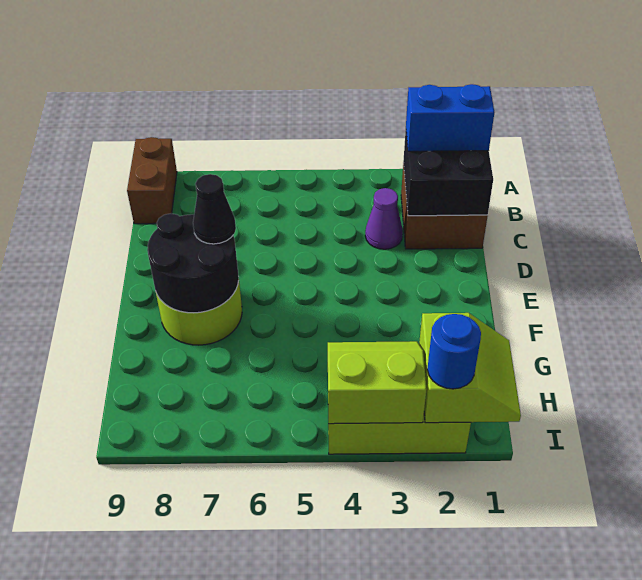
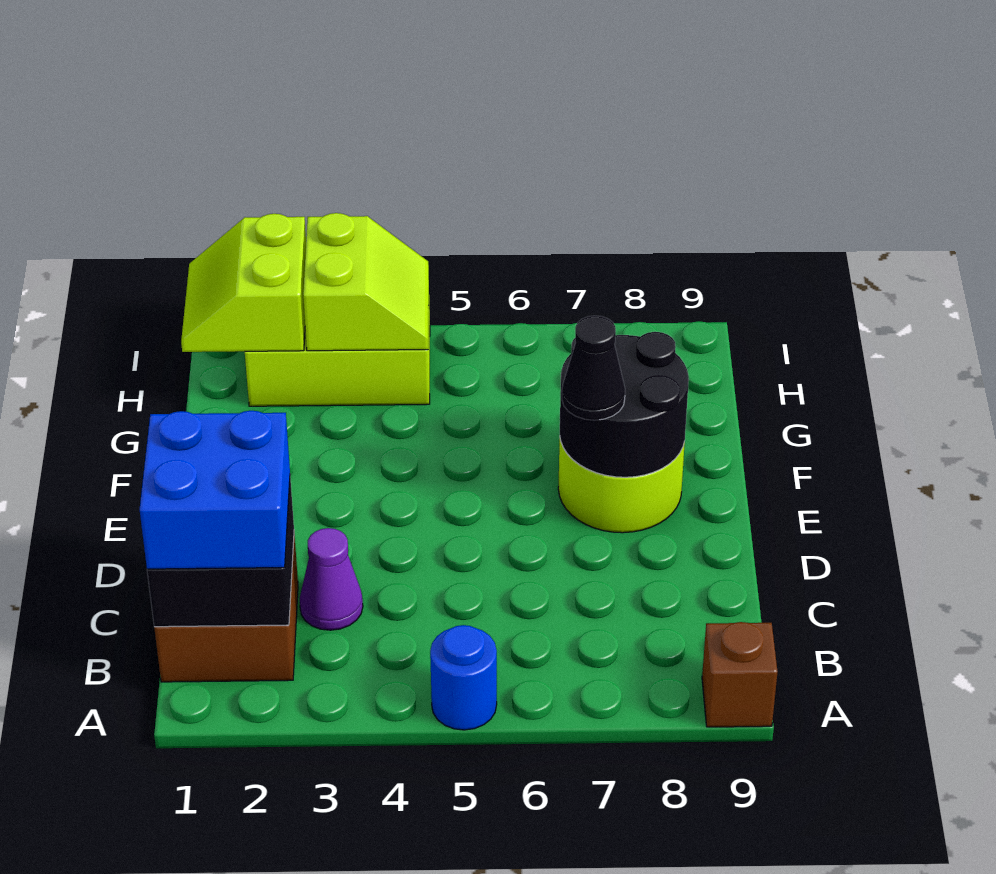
brown 1x2 brick [127,137,177,224] -> brown 1x1 brick [702,622,778,727]
blue 1x2 brick [406,84,494,151] -> blue 2x2 brick [140,411,290,569]
lime 2x2 slope [328,341,427,424] -> lime 2x2 slope turned to [303,213,429,351]
blue 1x1 round brick [427,314,481,389] -> blue 1x1 round brick moved to [430,625,497,730]

